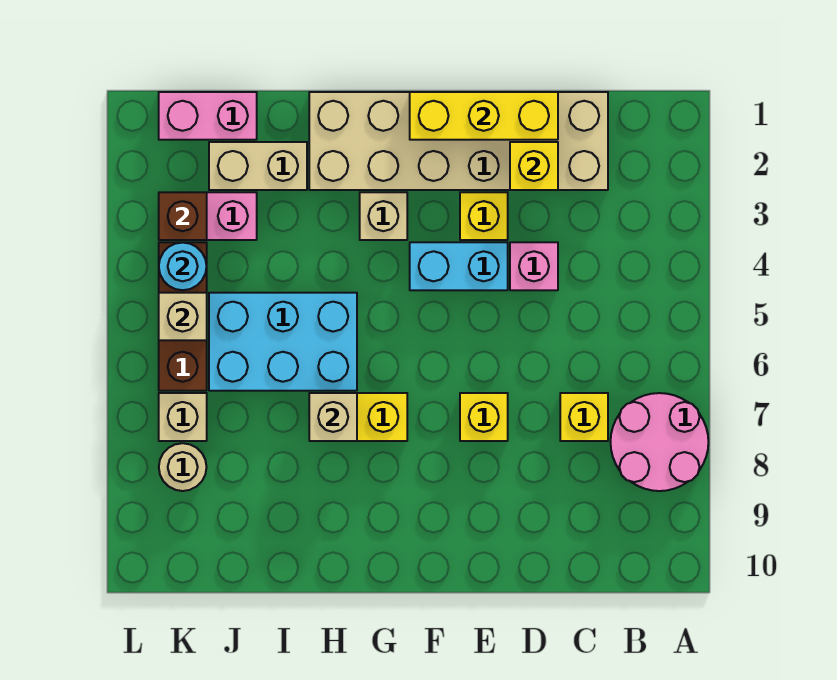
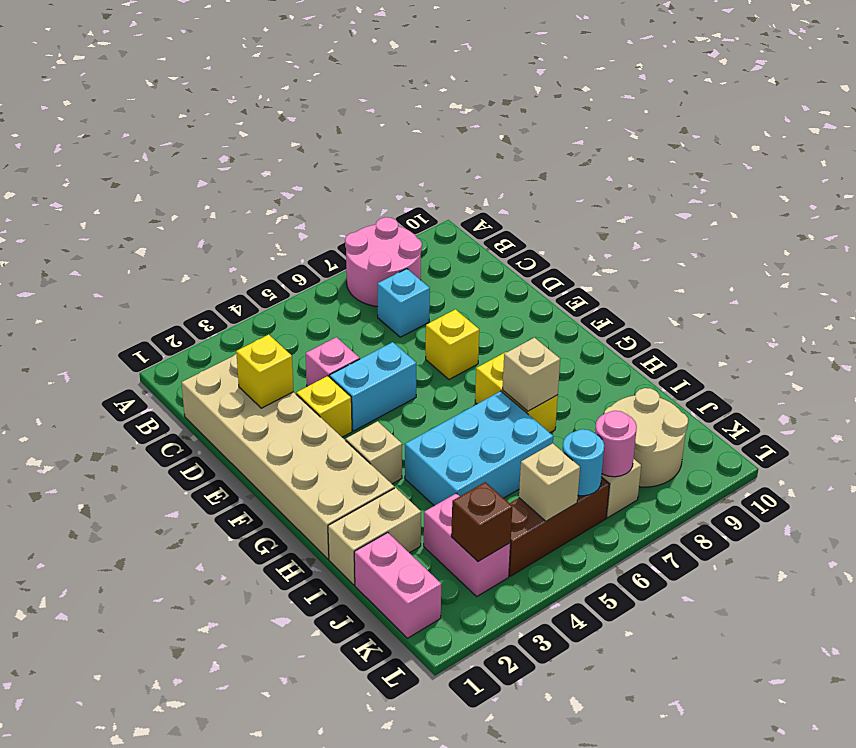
yellow 1x1 brick [560,393,608,441] -> cyan 1x1 brick [378,269,430,337]
yellow 1x3 brick [410,92,558,140] -> none
cyan 1x2 brick [410,242,508,290] -> cyan 1x2 brick turned to [330,342,416,431]
cyan 2x3 brick [209,293,357,391] -> cyan 2x3 brick turned to [405,391,553,506]
tan 1x2 brick [209,142,307,190] -> tan 1x2 brick turned to [328,488,421,585]
cyan 1x1 round brick [159,243,207,290] -> cyan 1x1 round brick moved to [563,429,604,496]
none -> pink 1x1 round brick [595,411,637,477]
tan 1x1 round brick [159,443,206,491] -> tan 2x2 round brick [604,388,688,487]

